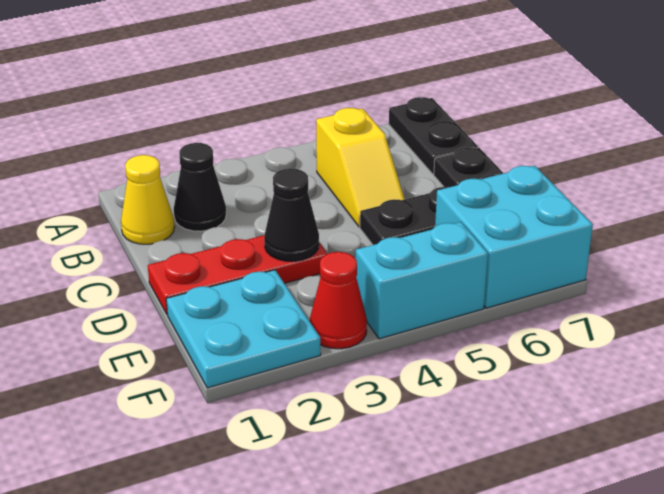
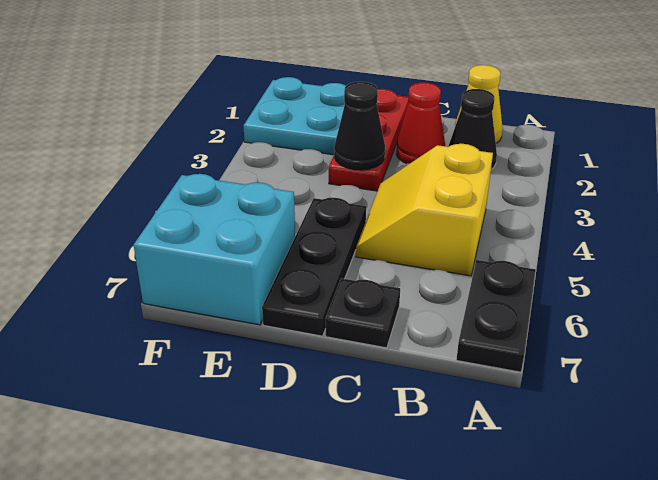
black 1x2 plate [389,97,478,174] -> black 1x2 plate turned to [456,260,536,372]
yellow 1x2 slope [316,108,405,227] -> yellow 2x2 slope [356,144,493,276]
red 1x1 cone [310,252,367,349] -> red 1x1 cone moved to [396,82,445,164]
cyan 1x2 brick [356,222,488,339] -> none

